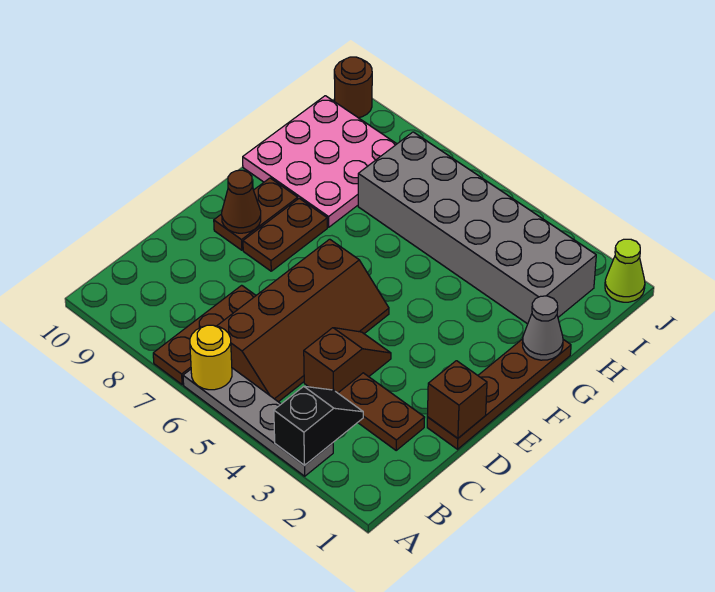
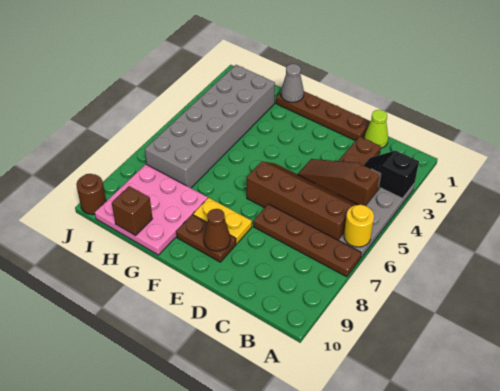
brown 1x3 plate [153,285,256,385] -> brown 1x4 plate [254,204,361,277]
brown 1x2 slope [304,328,391,393] -> brown 1x3 slope [298,159,381,206]
brown 1x1 brick [427,361,487,438] -> brown 1x1 brick moved to [112,186,153,236]
brown 1x2 plate [243,198,327,271] -> yellow 1x2 plate [193,198,252,244]
lime 1x1 cone [605,239,645,302] -> lime 1x1 cone moved to [364,110,388,148]

